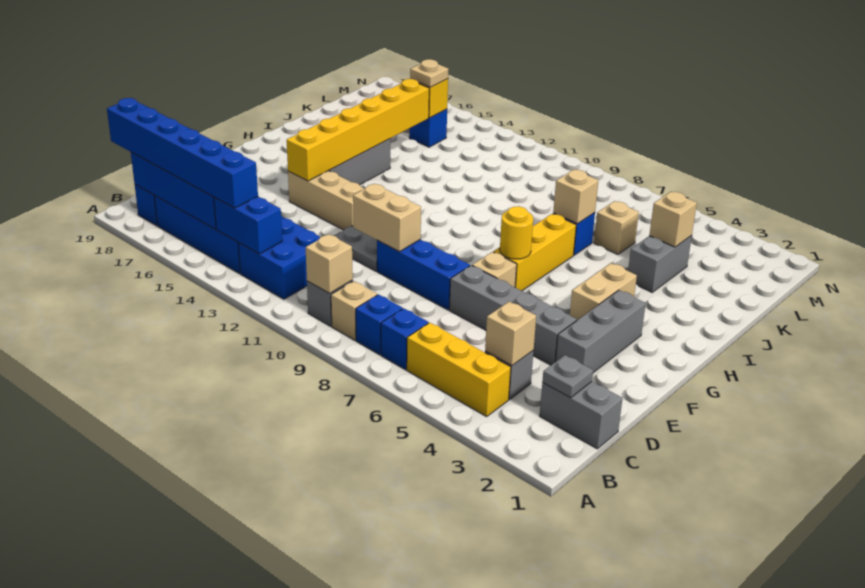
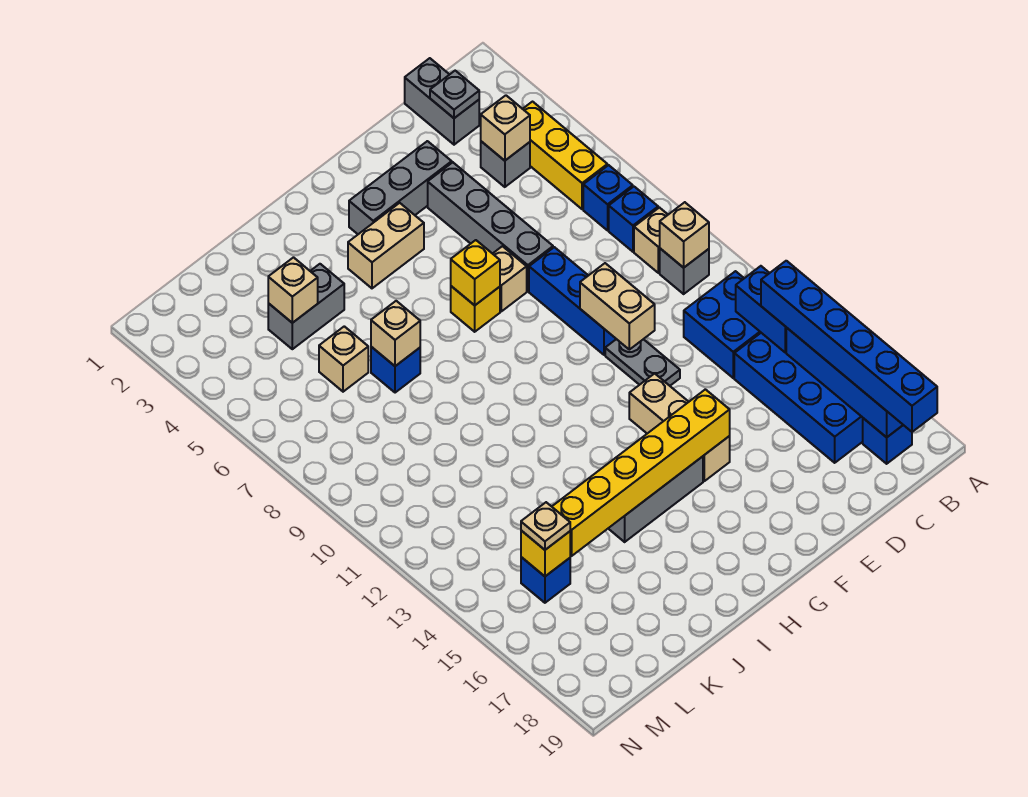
yellow 1x3 brick [493,214,576,291] -> yellow 1x1 brick [451,286,500,332]
yellow 1x1 round brick [500,206,533,259] -> yellow 1x1 brick [451,240,500,305]

